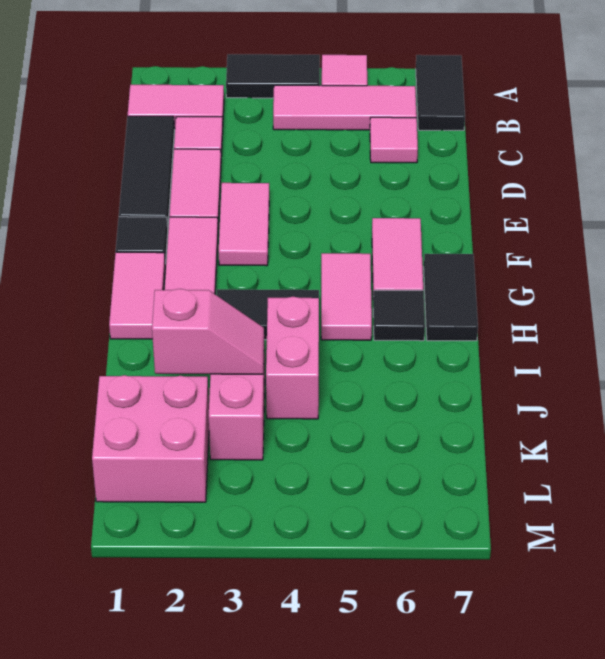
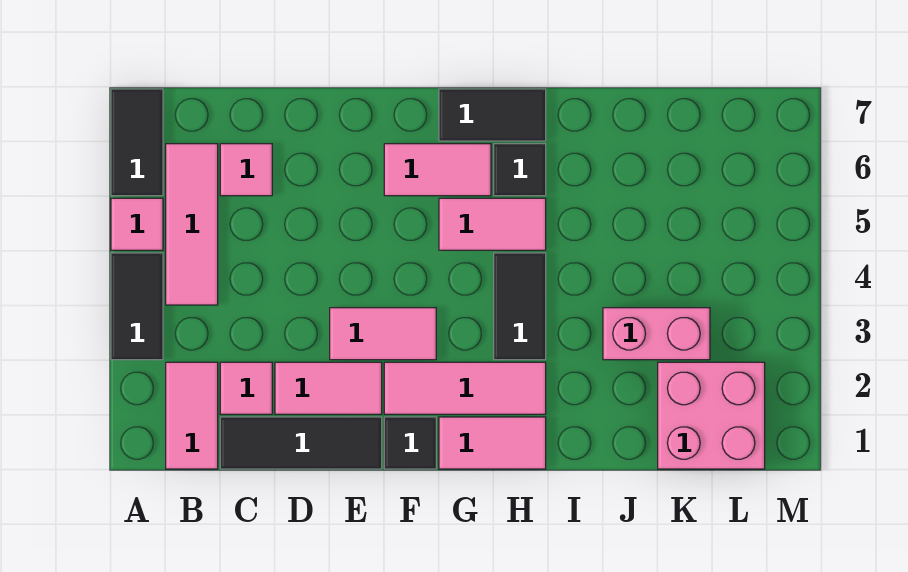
black 1x2 tile [416,55,465,130] -> black 1x2 tile turned to [111,89,163,196]
pink 1x2 brick [266,297,319,419] -> none
pink 1x2 slope [152,289,264,374] -> none

